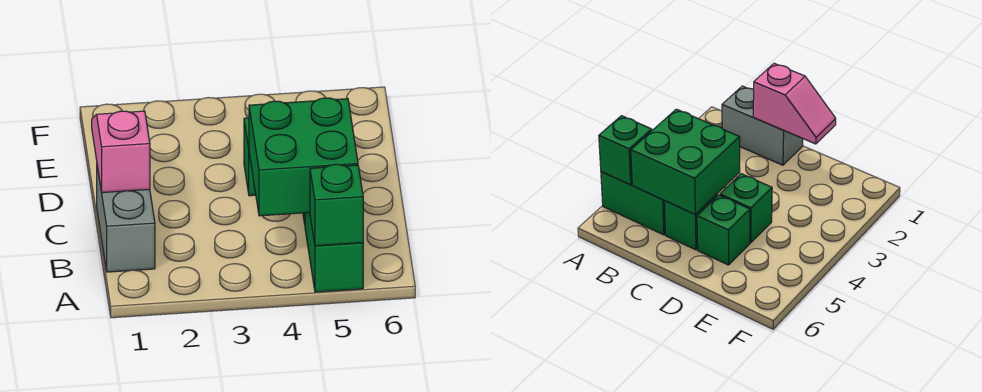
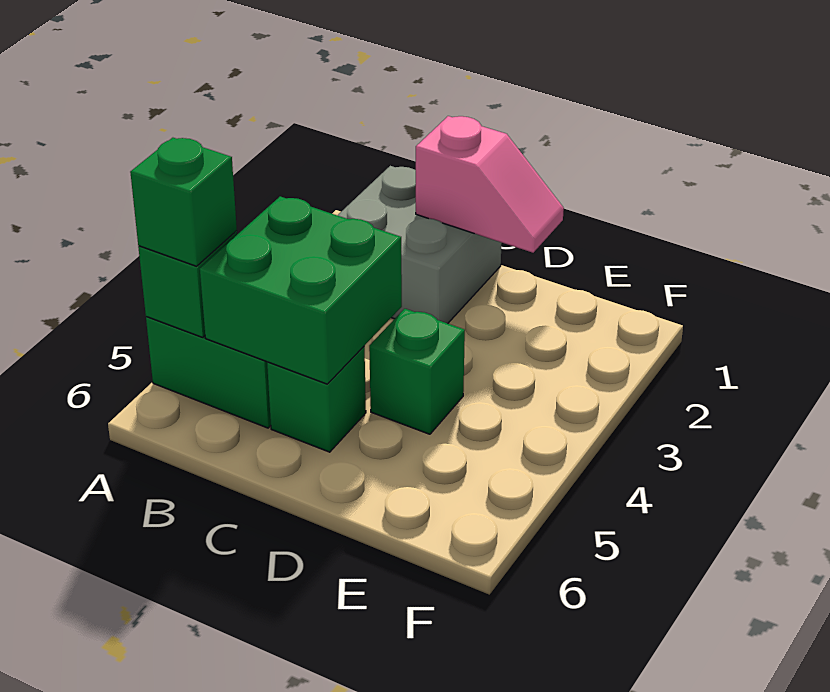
grey 1x2 brick [97,167,155,272] -> grey 2x2 brick [338,166,502,323]
green 1x1 brick [697,195,750,265] -> green 1x1 brick moved to [130,138,237,266]

